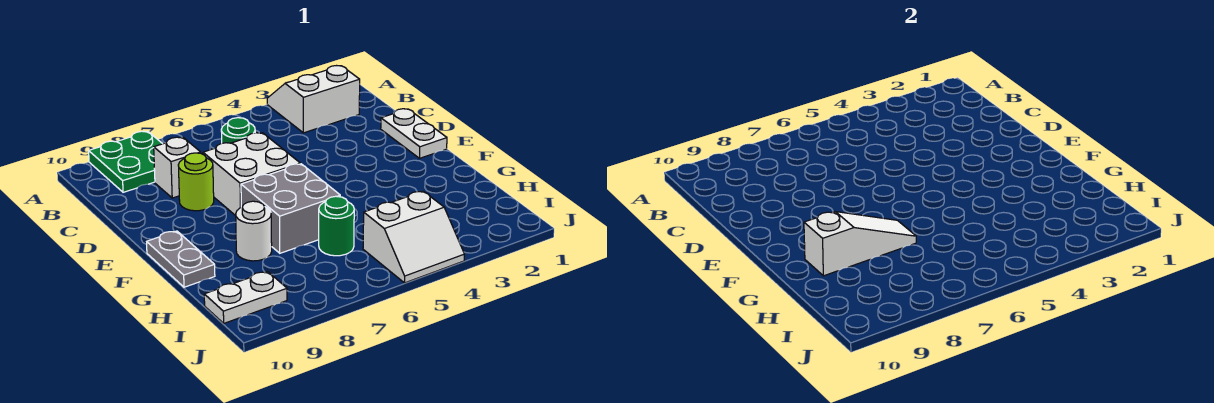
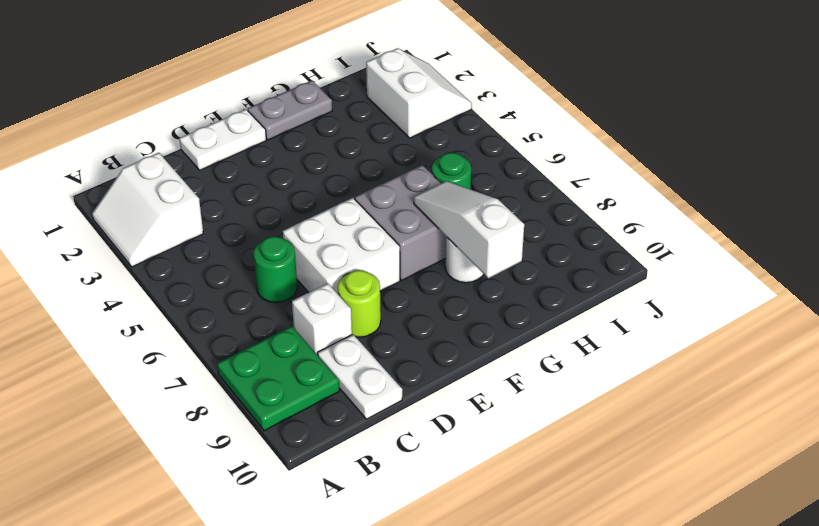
grey 1x2 plate [147,231,215,287] -> grey 1x2 plate moved to [248,80,332,140]
white 2x2 slope [363,191,464,283] -> white 2x2 slope moved to [366,48,472,138]
white 1x2 plate [204,272,287,323] -> white 1x2 plate moved to [318,334,402,419]

